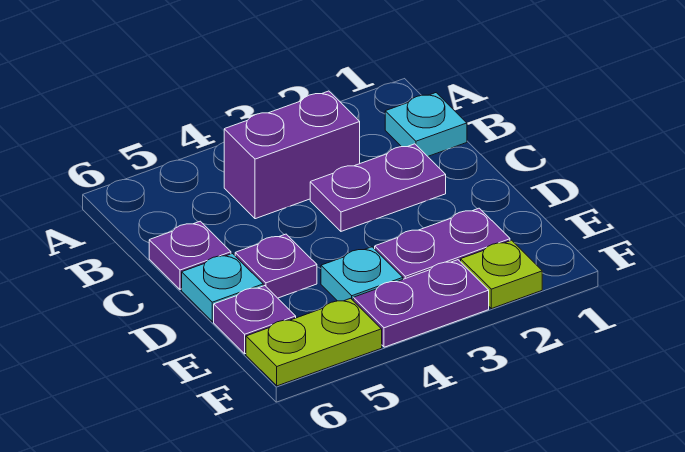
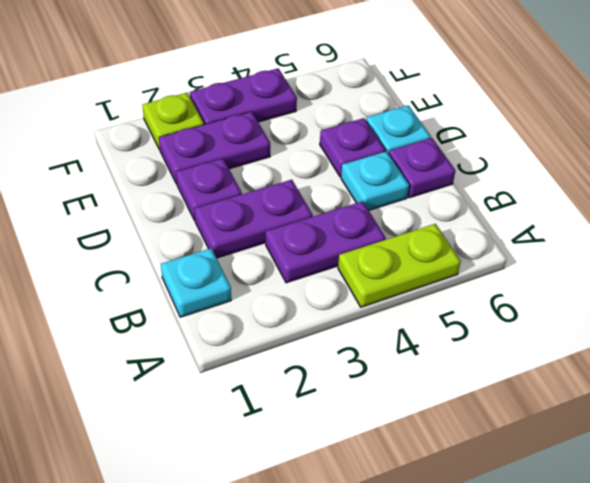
purple 1x2 brick [224,91,360,219] -> purple 1x2 plate [266,201,386,283]
cyan 1x1 plate [321,247,403,301] -> cyan 1x1 plate moved to [341,151,409,210]
purple 1x1 plate [214,286,296,354] -> purple 1x1 plate moved to [176,159,242,220]
lime 1x2 plate [246,298,382,386] -> lime 1x2 plate moved to [338,224,461,307]

